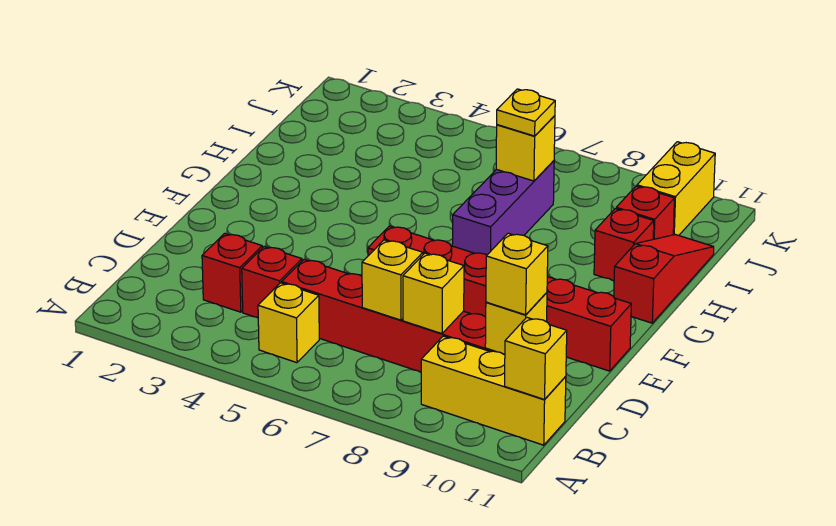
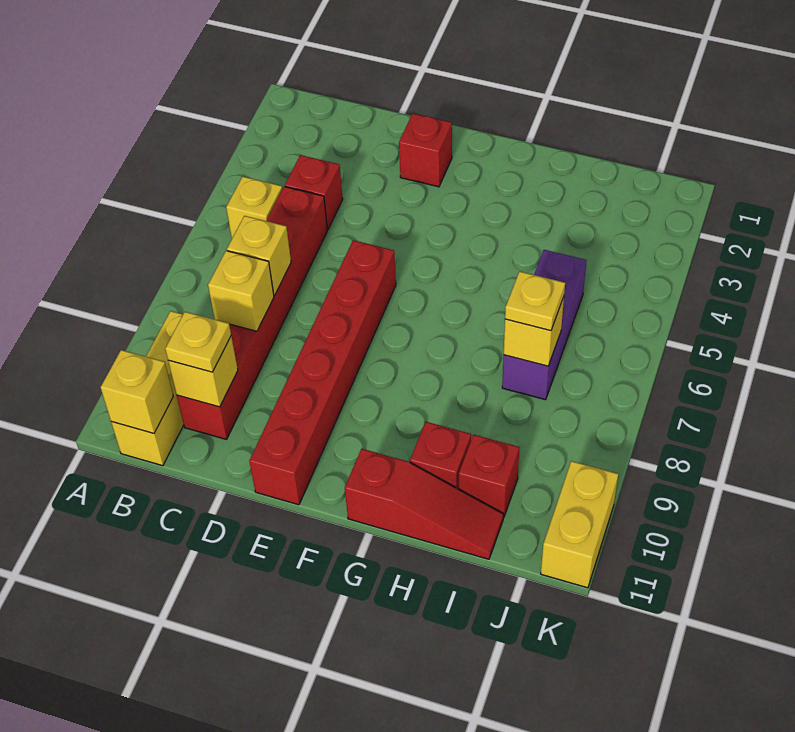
red 1x1 brick [202,233,262,312] -> red 1x1 brick moved to [399,114,452,187]
yellow 1x1 brick [486,233,548,315] -> yellow 1x1 plate [165,312,231,372]
purple 1x3 brick [452,161,554,255] -> purple 1x3 brick turned to [502,250,587,400]
yellow 1x2 brick [637,142,715,235] -> yellow 1x2 brick turned to [541,461,618,588]

